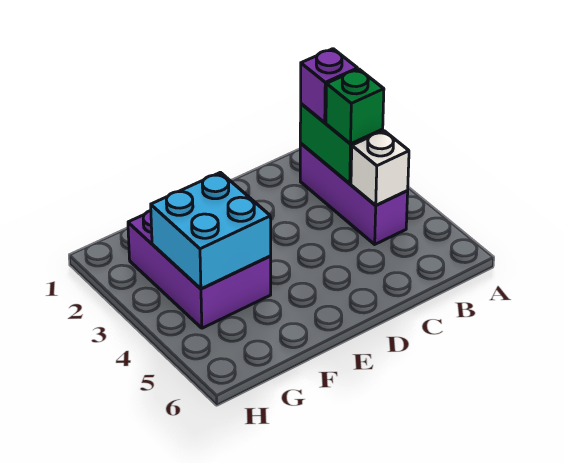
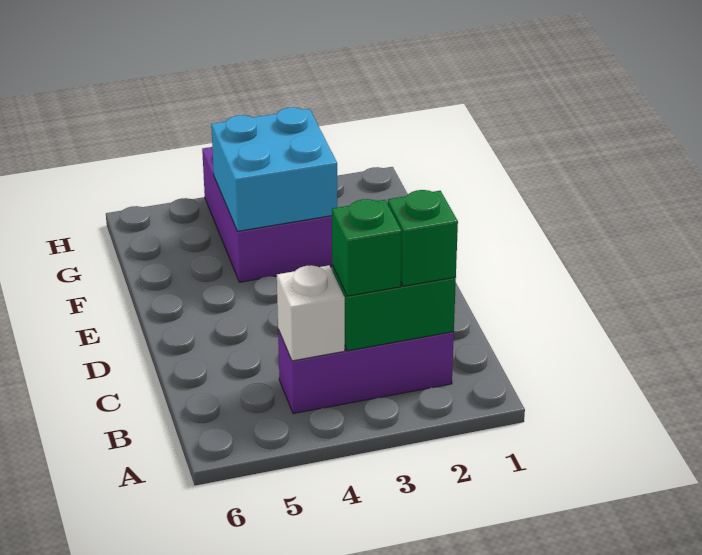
purple 1x1 brick [301,49,358,123] -> green 1x1 brick [388,190,458,286]
purple 2x3 brick [128,211,271,328] -> purple 2x3 brick turned to [202,147,333,282]

